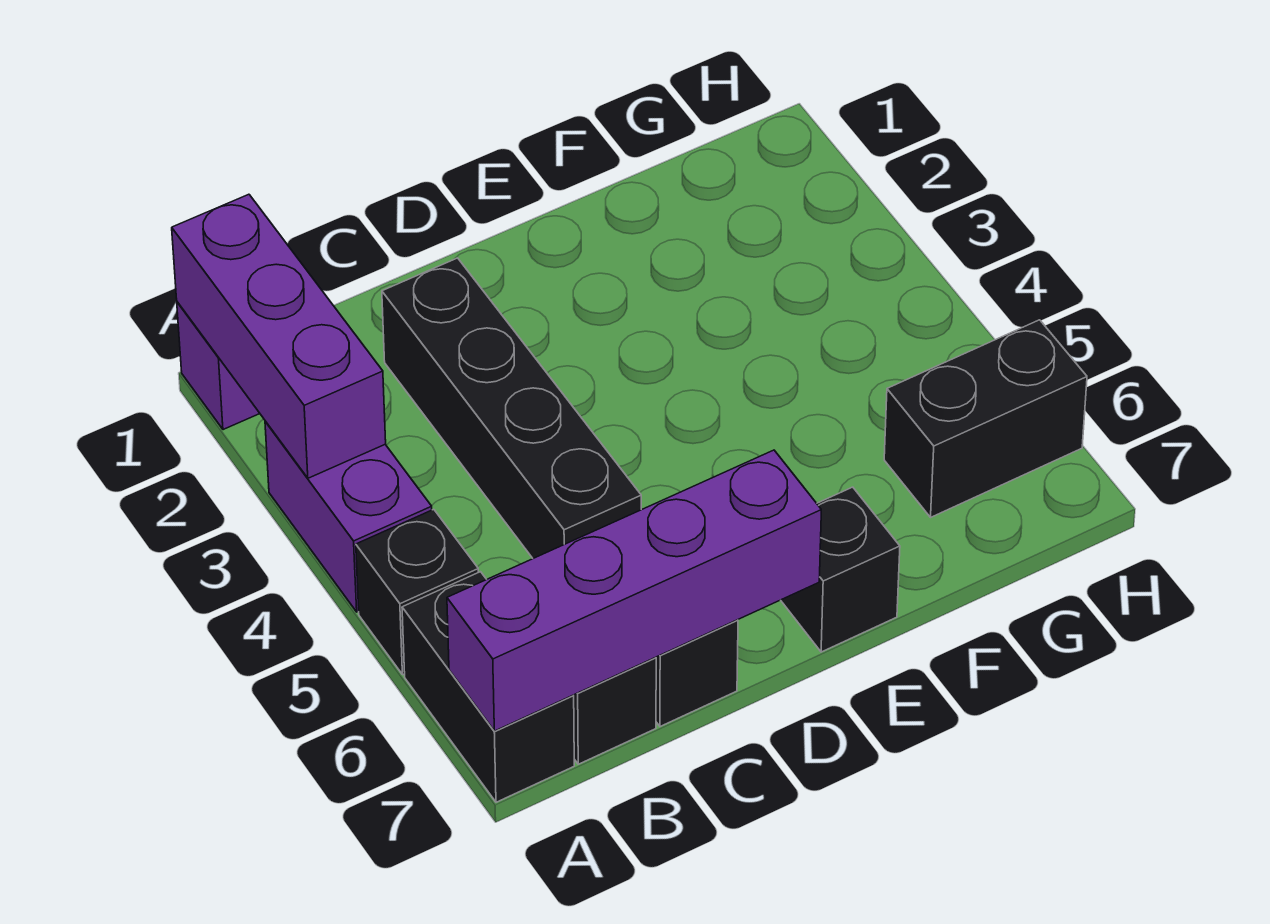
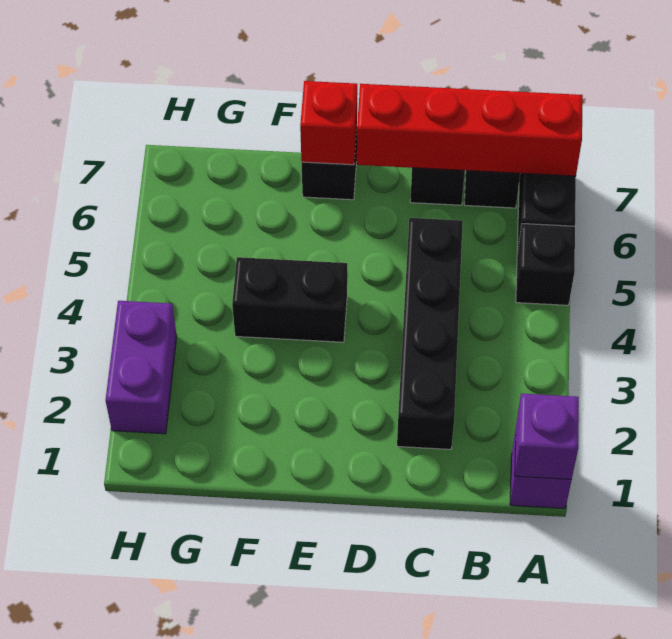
purple 1x3 brick [172,194,386,478] -> purple 1x1 brick [515,394,579,479]
purple 1x2 brick [265,421,432,612] -> purple 1x2 brick moved to [106,301,177,434]
purple 1x4 brick [447,450,821,731] -> red 1x4 brick [357,84,583,176]
none -> red 1x1 brick [300,81,357,165]
black 1x2 brick [884,320,1087,517] -> black 1x2 brick moved to [232,257,347,342]

